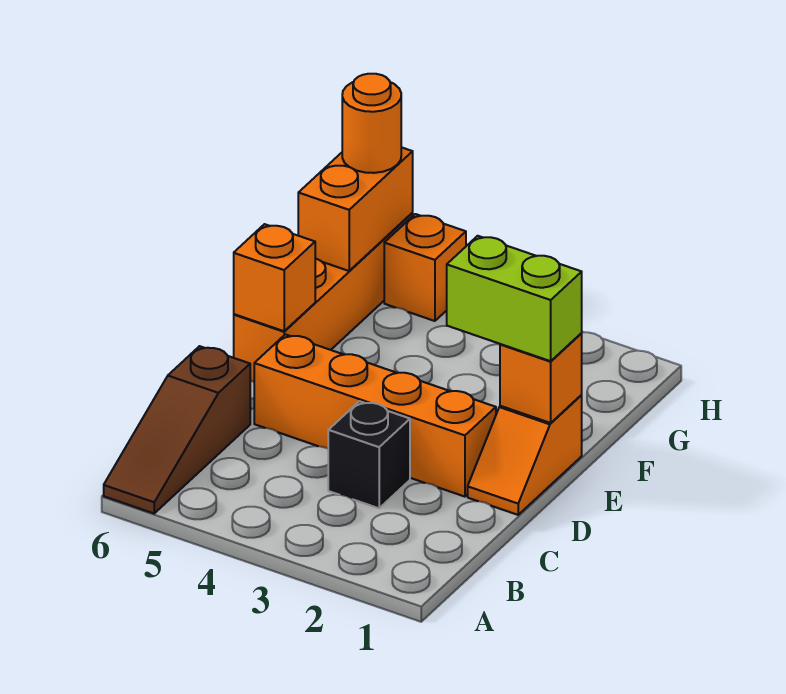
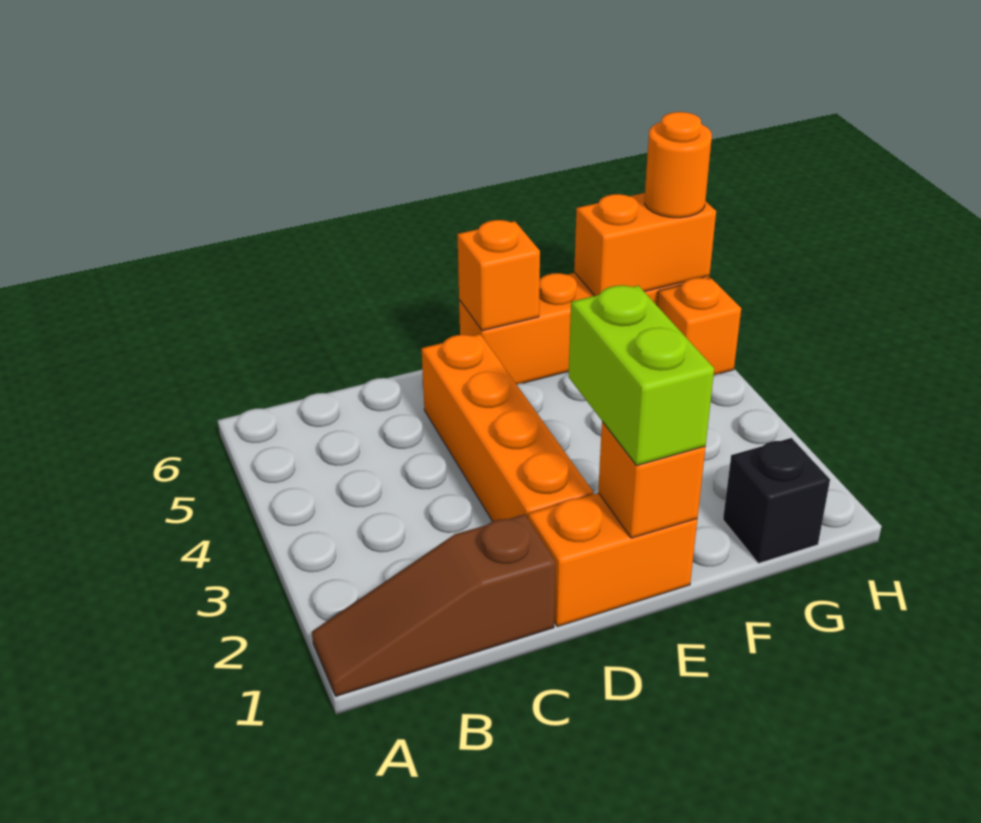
brown 1x3 slope [104,346,250,513] -> brown 1x3 slope moved to [312,514,556,696]
black 1x1 brick [328,401,410,508] -> black 1x1 brick moved to [723,438,830,563]
orange 1x2 slope [468,395,582,515] -> orange 1x2 brick [528,493,697,627]

